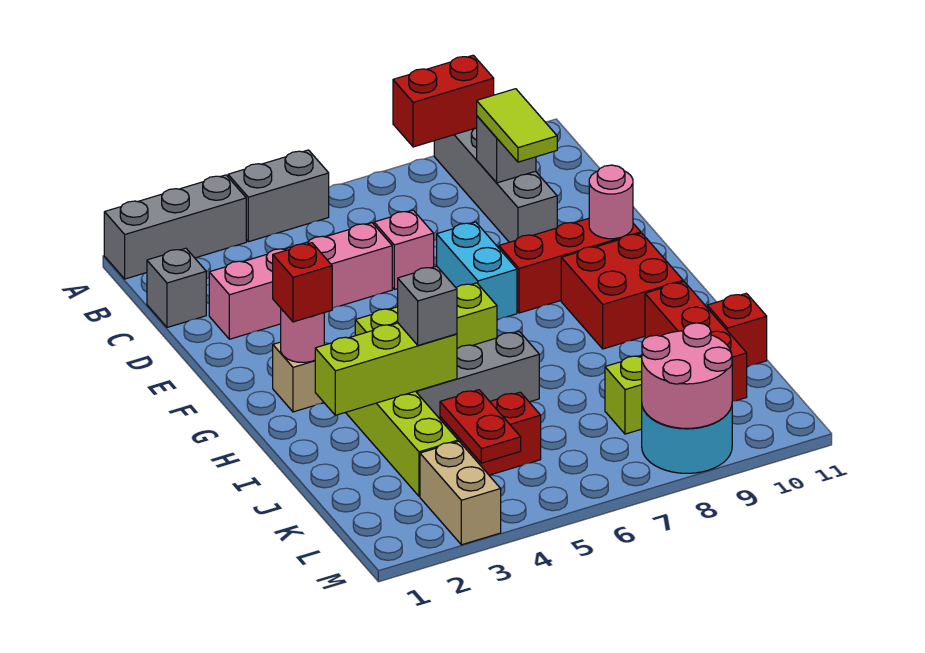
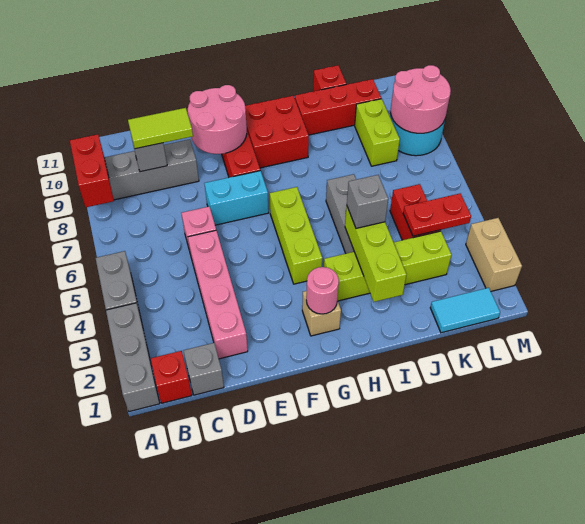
pink 1x1 round brick [589,165,633,239] -> pink 2x2 round brick [188,85,247,154]
red 1x1 brick [273,243,332,322] -> red 1x1 brick moved to [151,351,192,403]
none -> cyan 1x2 tile [430,288,500,333]
tan 1x2 brick [420,441,501,545] -> tan 1x2 brick turned to [466,218,522,291]

